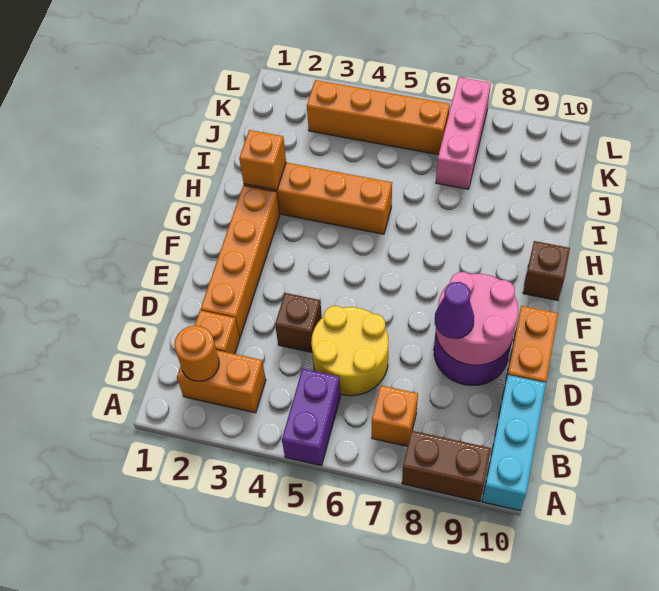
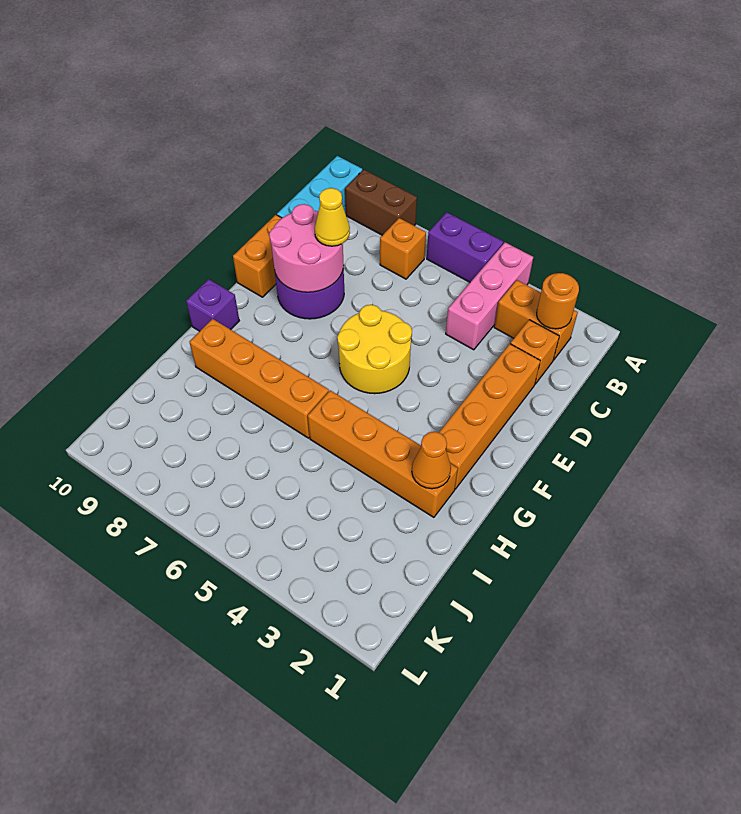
purple 1x2 brick [282,369,340,466] -> purple 1x2 brick turned to [427,212,503,282]
yellow 2x2 round brick [311,306,389,396] -> yellow 2x2 round brick moved to [337,305,412,394]
brown 1x1 brick [275,293,322,352] -> none
purple 1x1 cone [435,282,474,339] -> yellow 1x1 cone [315,188,350,246]
brown 1x1 brick [523,241,570,301] -> purple 1x1 brick [186,279,239,331]
orange 1x1 brick [239,130,286,190] -> orange 1x1 cone [412,432,451,489]
pink 1x3 brick [436,77,491,189] -> pink 1x3 brick moved to [446,242,533,350]
orange 1x4 brick [307,80,450,155] -> orange 1x4 brick moved to [189,319,329,438]

